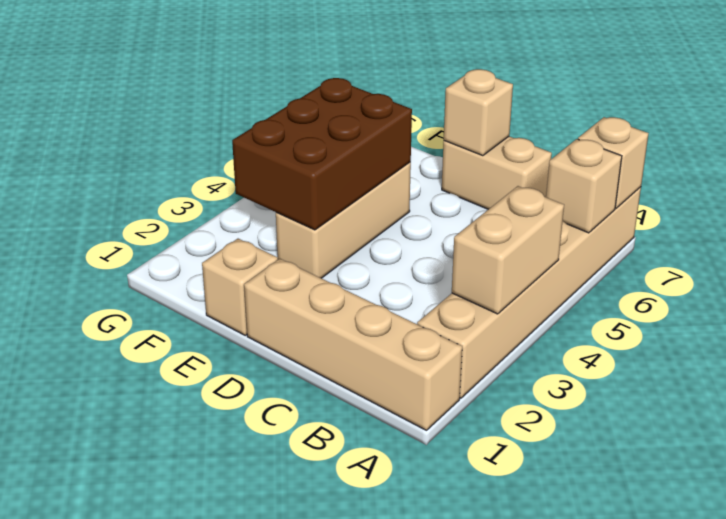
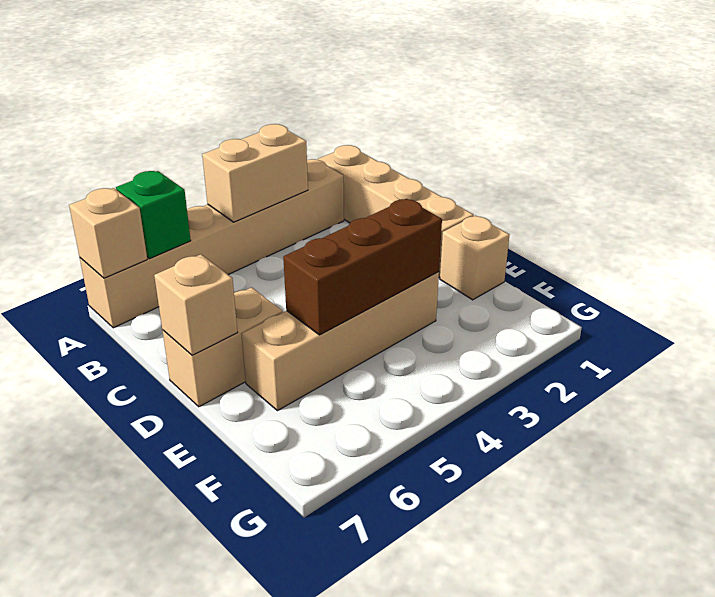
tan 1x1 brick [546,139,622,233] -> green 1x1 brick [116,171,191,258]
tan 1x2 brick [442,136,552,209] -> tan 1x2 brick turned to [162,287,283,407]
tan 1x3 brick [276,162,411,278] -> tan 1x4 brick [242,272,439,411]
brown 2x3 brick [232,78,412,230] -> brown 1x3 brick [283,199,442,335]

